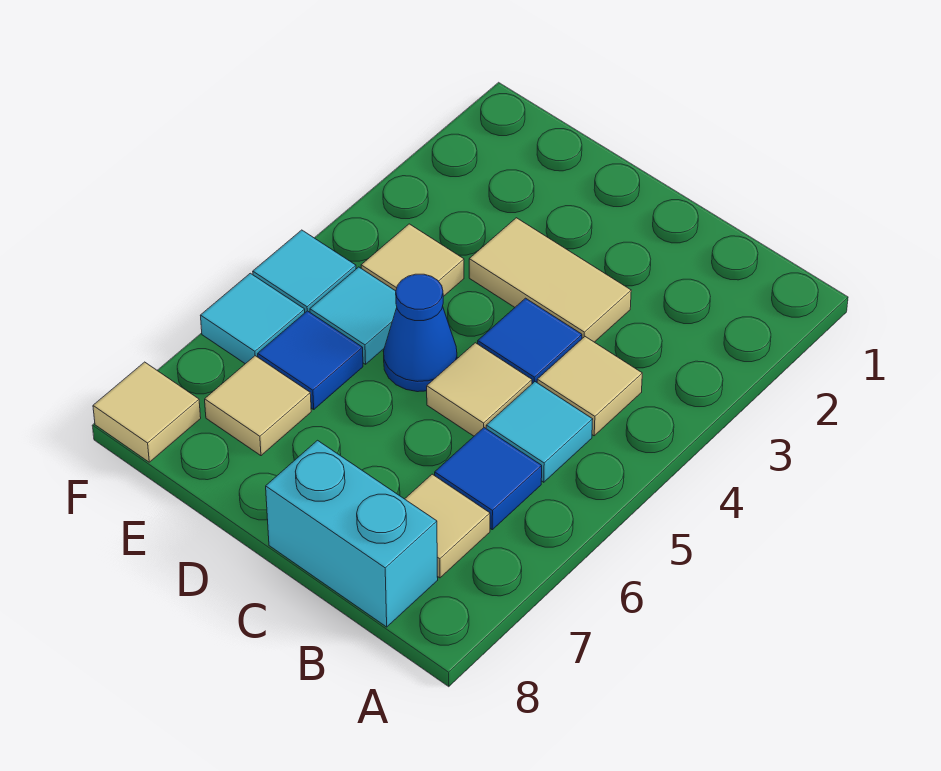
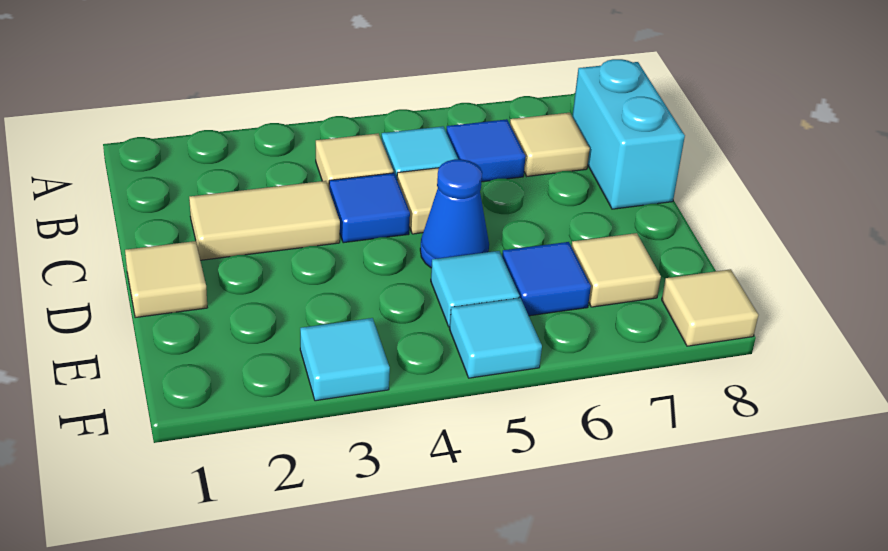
tan 1x2 tile [469,218,631,342] -> tan 1x2 tile turned to [189,181,340,260]
tan 1x1 tile [361,224,464,297] -> tan 1x1 tile moved to [125,241,207,318]
cyan 1x1 tile [200,273,305,364] -> cyan 1x1 tile moved to [300,318,390,401]

